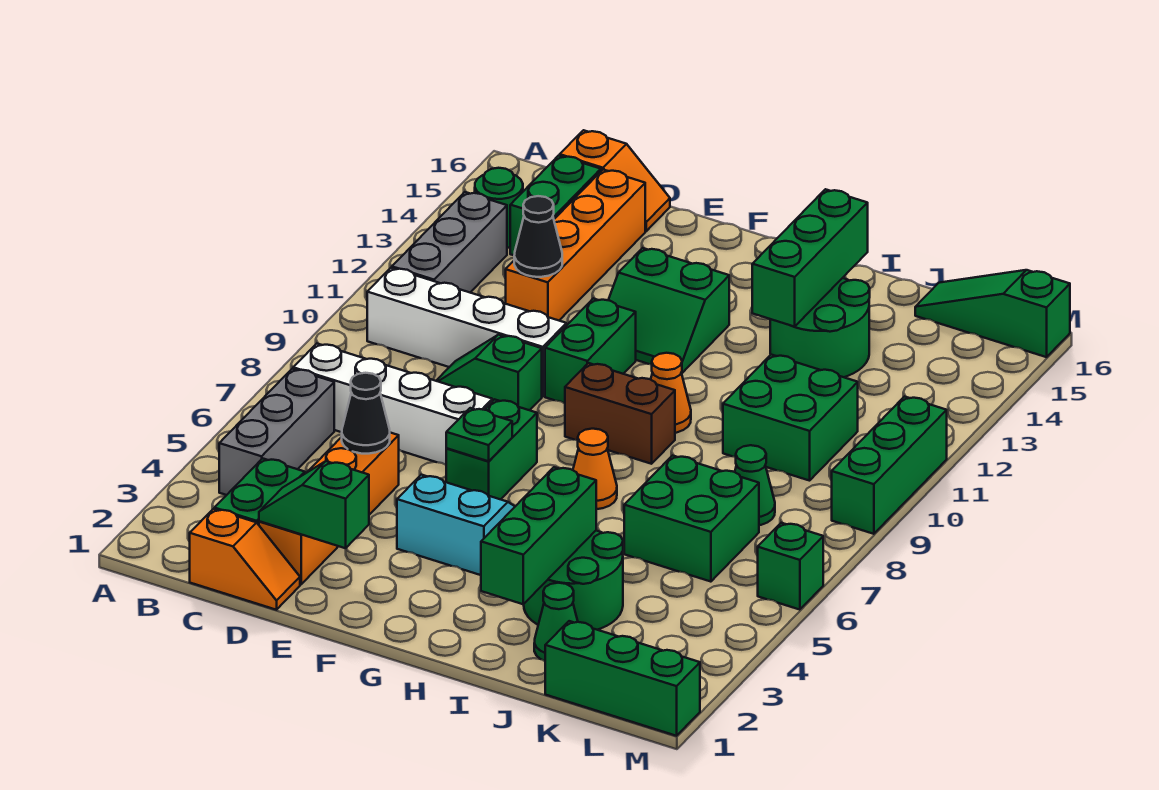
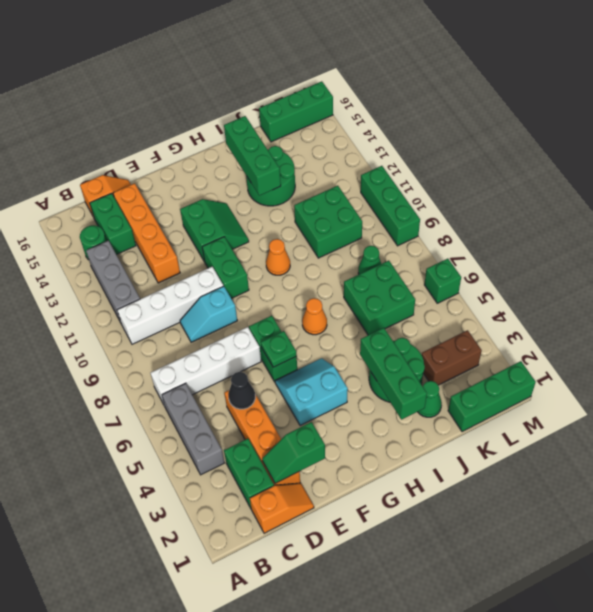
green 1x2 slope [436,335,542,410] -> cyan 1x2 slope [180,286,237,342]
black 1x1 cone [514,196,562,277] -> none
green 2x2 slope [609,248,729,373] -> green 2x2 slope turned to [180,199,249,262]
brown 1x2 brick [565,363,675,464] -> brown 1x2 brick moved to [421,330,482,385]
green 1x3 slope [915,270,1070,357] -> green 1x3 brick [259,81,333,142]

